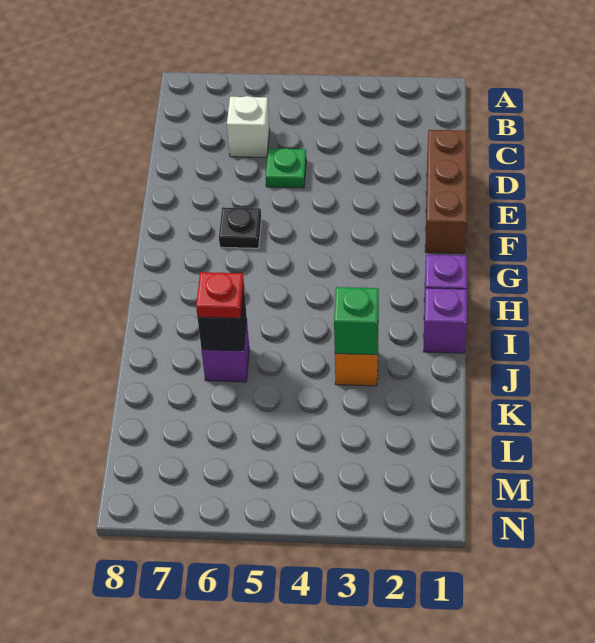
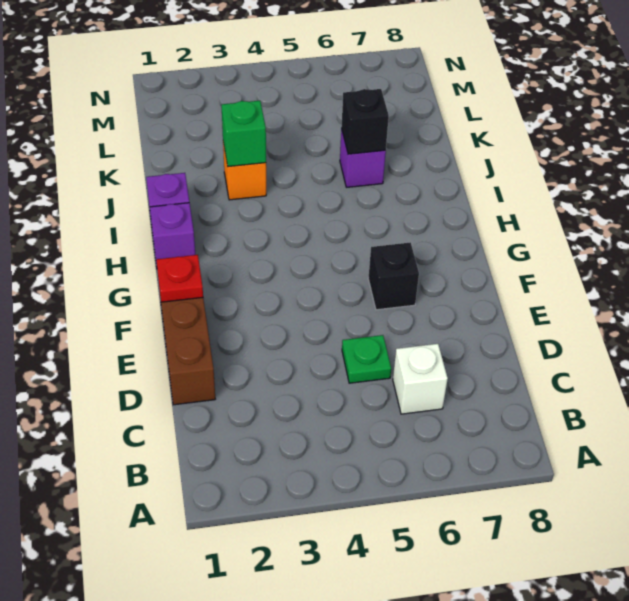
black 1x1 plate [219,207,261,248] -> black 1x1 brick [368,242,419,310]
red 1x1 plate [196,272,244,318] -> red 1x1 plate moved to [156,255,203,302]

